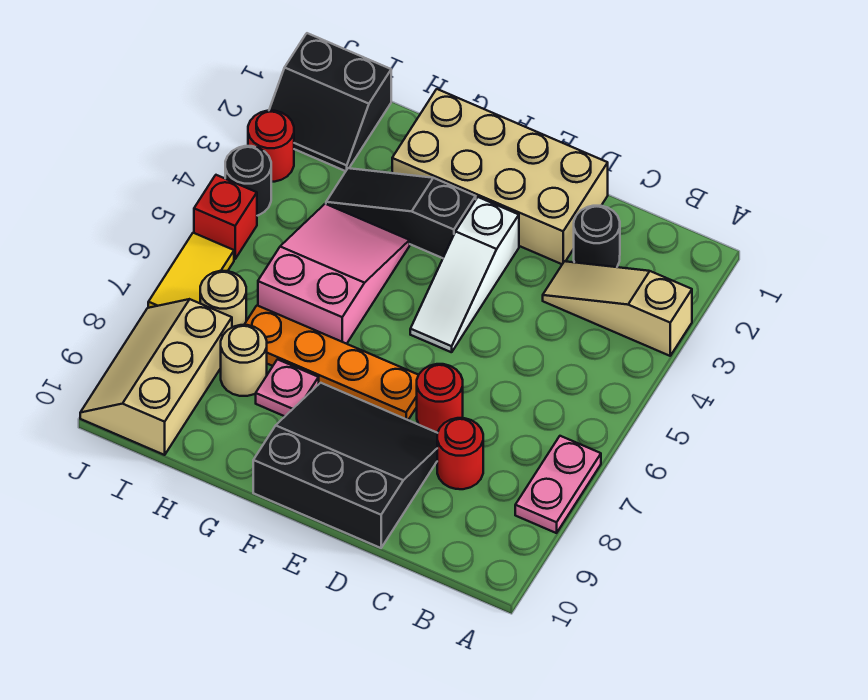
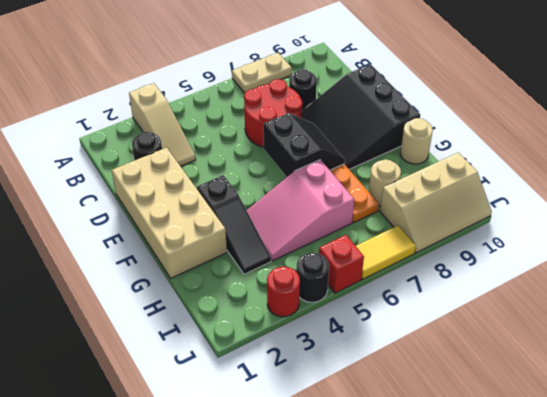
pink 1x2 plate [515,436,601,533] -> tan 1x2 plate [232,53,292,93]
red 1x1 round brick [437,418,483,489] -> black 1x1 round brick [289,69,317,111]
red 1x1 round brick [417,364,463,433] -> red 2x2 round brick [244,79,302,147]
white 1x3 slope [410,197,519,352] -> none
pink 1x1 plate [256,359,319,416] -> none
black 2x2 slope [269,33,391,171] -> black 2x2 slope moved to [263,113,345,177]
tan 1x1 round brick [200,271,246,327] -> tan 1x1 round brick moved to [400,118,433,164]

